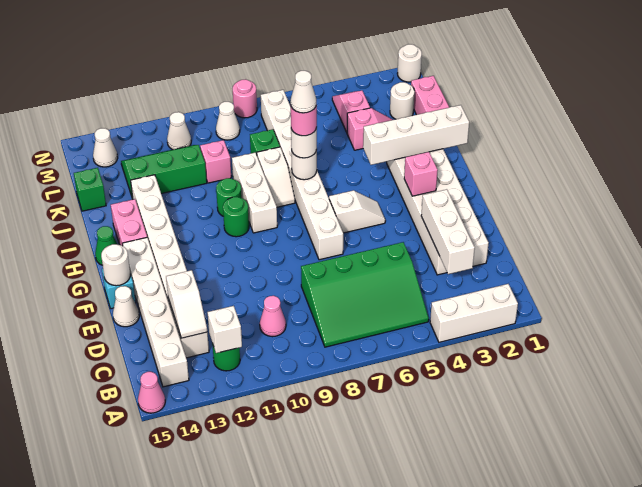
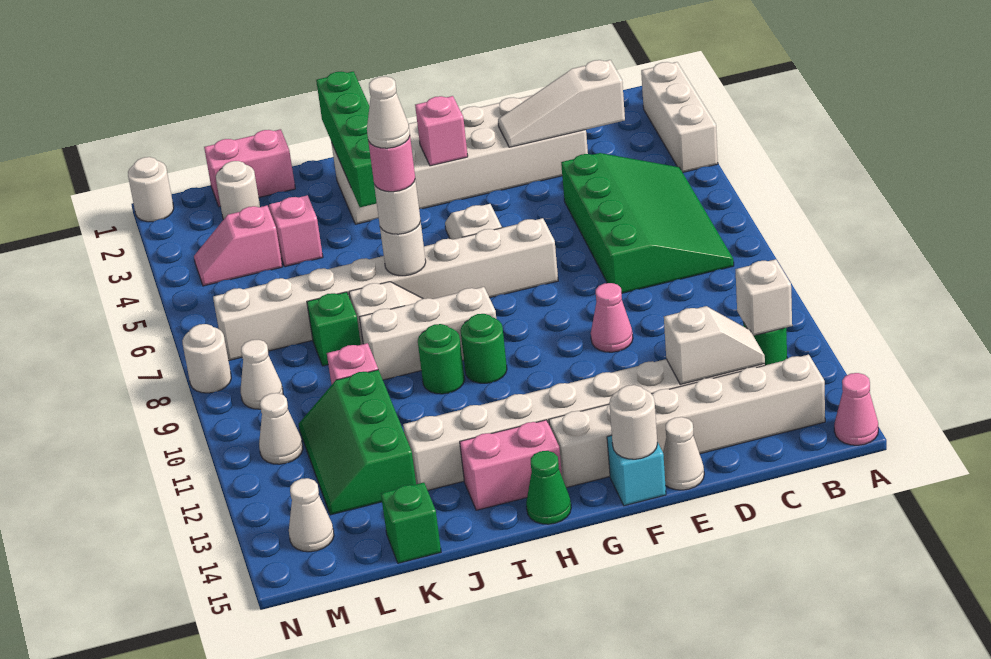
white 1x3 brick [421,189,475,274] -> white 1x3 slope [498,60,625,147]
pink 1x1 cone [260,296,286,337] -> pink 1x1 cone moved to [591,283,633,352]
white 1x4 brick [363,105,469,165] -> green 1x4 brick [316,71,377,207]
pink 1x1 round brick [233,79,257,118] -> white 1x1 round brick [182,324,231,393]

